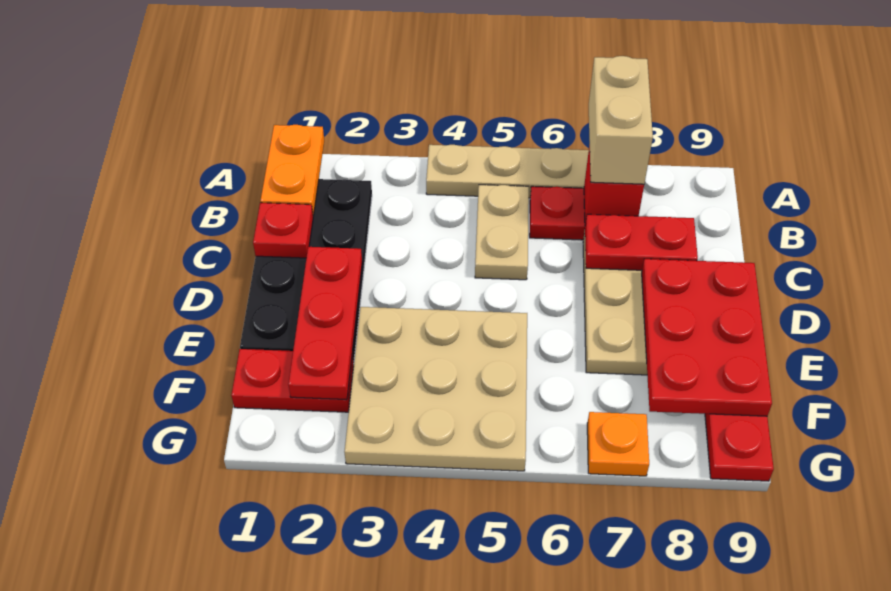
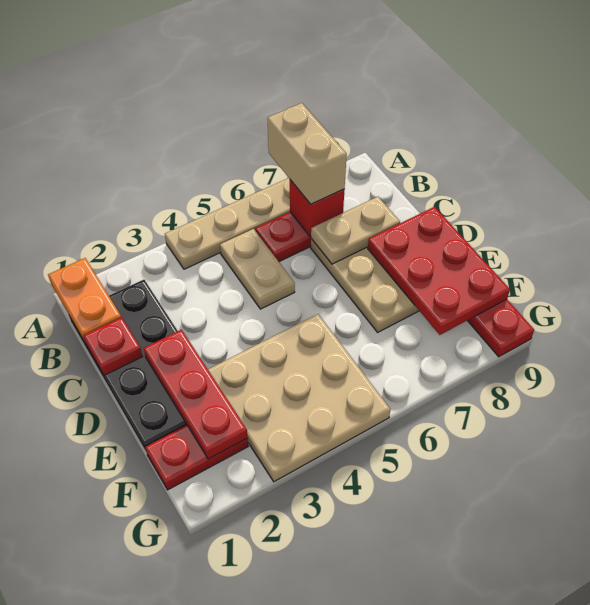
red 1x2 plate [585,214,698,270] -> tan 1x2 plate [311,197,400,264]
orange 1x1 plate [587,412,649,476] -> none

